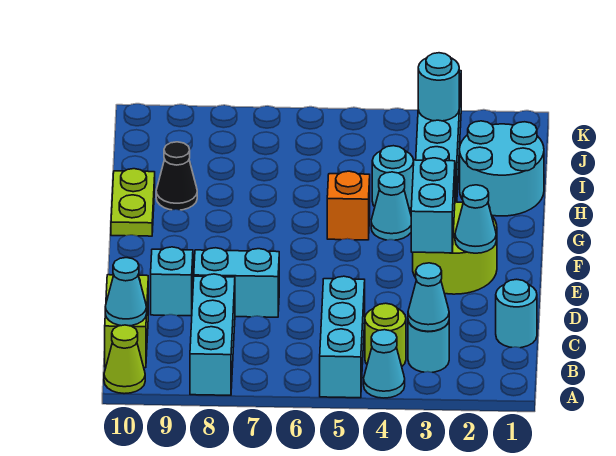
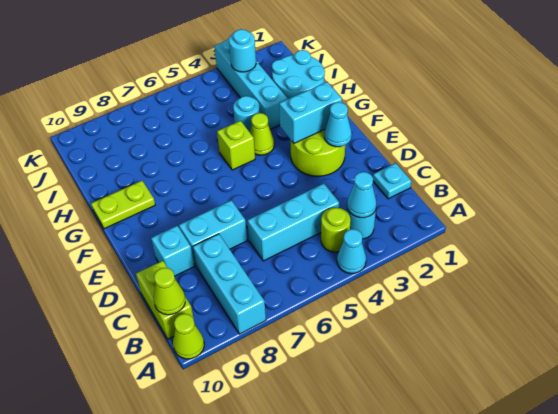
cyan 1x3 brick [320,276,365,398] -> cyan 1x3 brick turned to [247,184,339,261]
cyan 1x1 cone [105,258,147,326] -> lime 1x1 cone [154,268,185,315]
cyan 1x1 round brick [496,279,537,348] -> cyan 1x1 plate [373,163,411,199]
cyan 1x2 brick [411,158,455,253] -> cyan 1x2 brick turned to [279,82,342,143]
cyan 1x1 cone [371,172,411,240] -> lime 1x1 cone [250,113,274,155]
orange 1x1 brick [327,171,370,240] -> lime 1x1 brick [217,121,255,170]
lime 1x2 plate [111,169,155,236] -> lime 1x2 plate turned to [91,181,155,229]
black 1x1 cone [156,142,197,210] -> none

